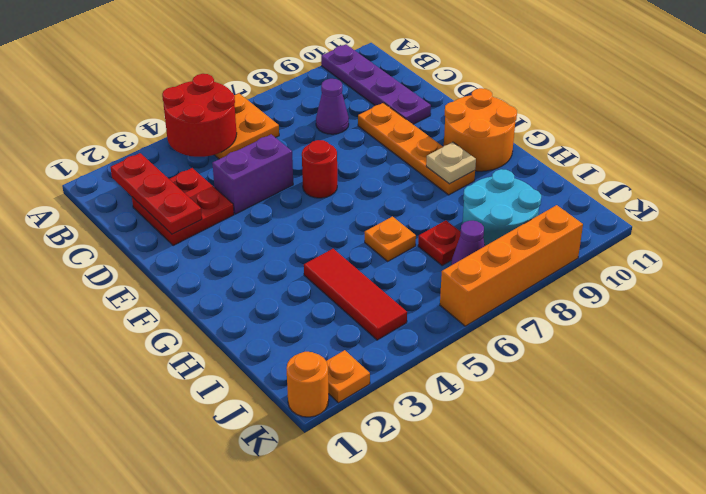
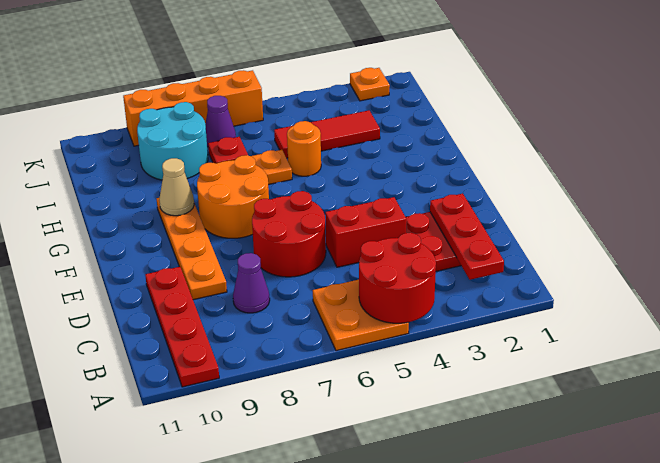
purple 1x4 plate [321,44,431,124] -> red 1x4 plate [145,267,219,387]
purple 1x2 brick [212,134,293,214] -> red 1x2 brick [325,197,406,267]
red 1x1 round brick [302,140,337,198] -> red 2x2 round brick [252,191,326,277]
orange 2x2 round brick [444,88,517,171] -> orange 2x2 round brick moved to [197,155,269,238]
tan 1x1 plate [426,142,476,184] -> tan 1x1 cone [159,158,194,216]
red 1x3 tile [304,249,407,340] -> red 1x3 tile turned to [274,110,380,158]
orange 1x1 round brick [286,352,329,417] -> orange 1x1 round brick moved to [287,121,321,176]

